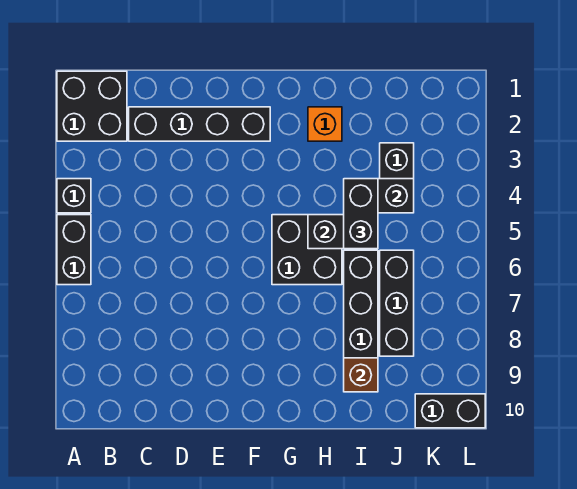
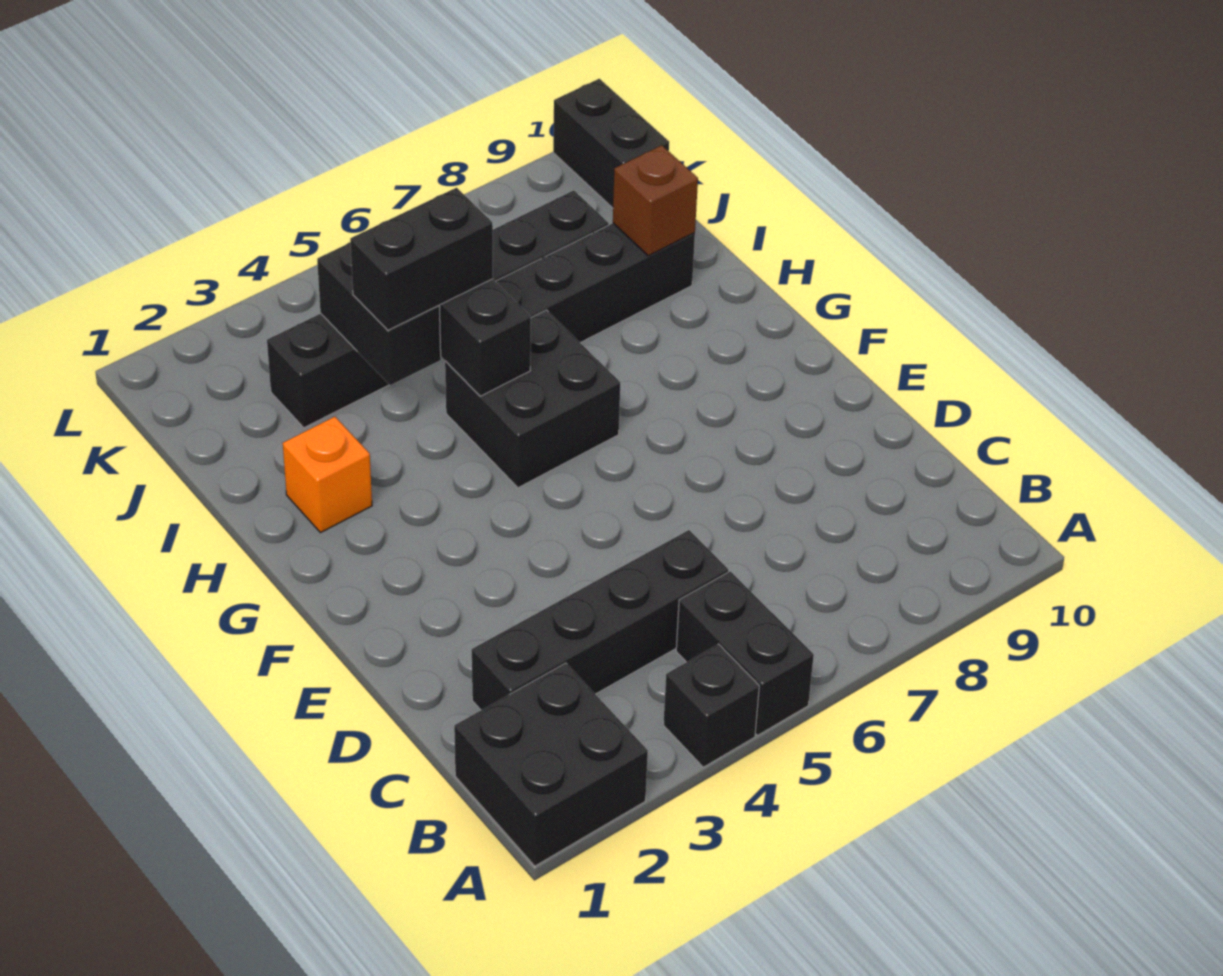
black 1x2 brick [57,215,91,285] -> black 1x2 brick turned to [676,571,814,735]
black 1x4 brick [129,107,270,141] -> black 1x4 brick turned to [472,530,728,710]

